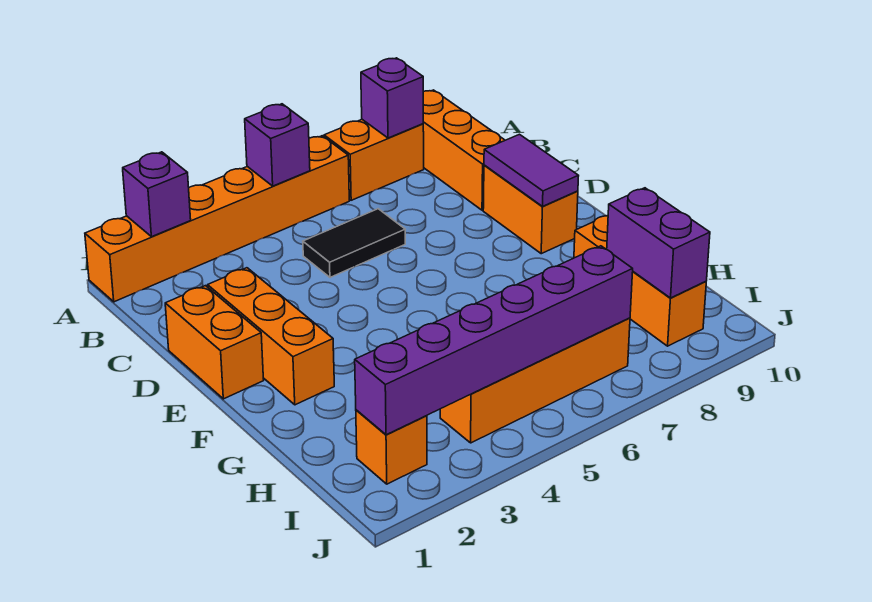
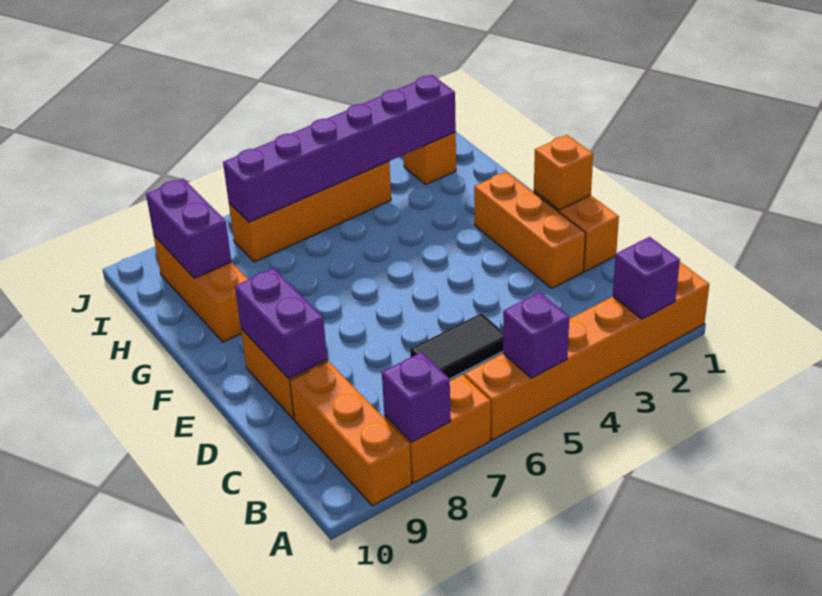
purple 1x2 tile [484,134,579,206] -> purple 1x2 brick [235,268,327,379]
none -> orange 1x1 brick [534,135,593,210]

